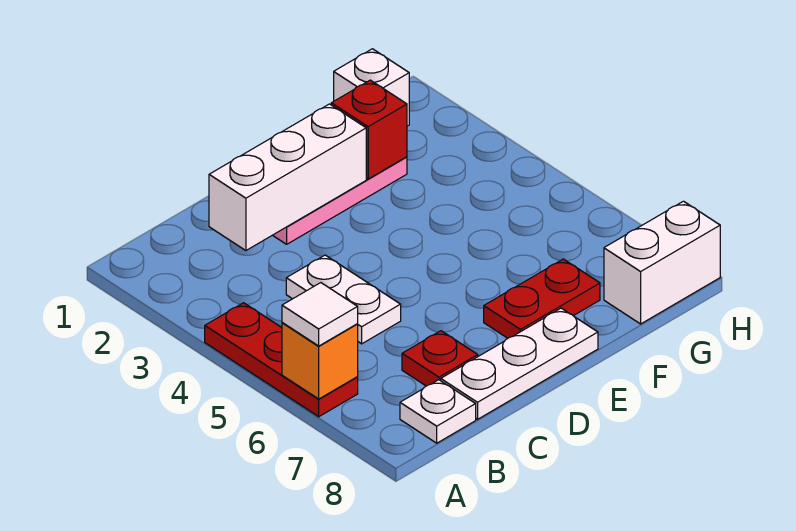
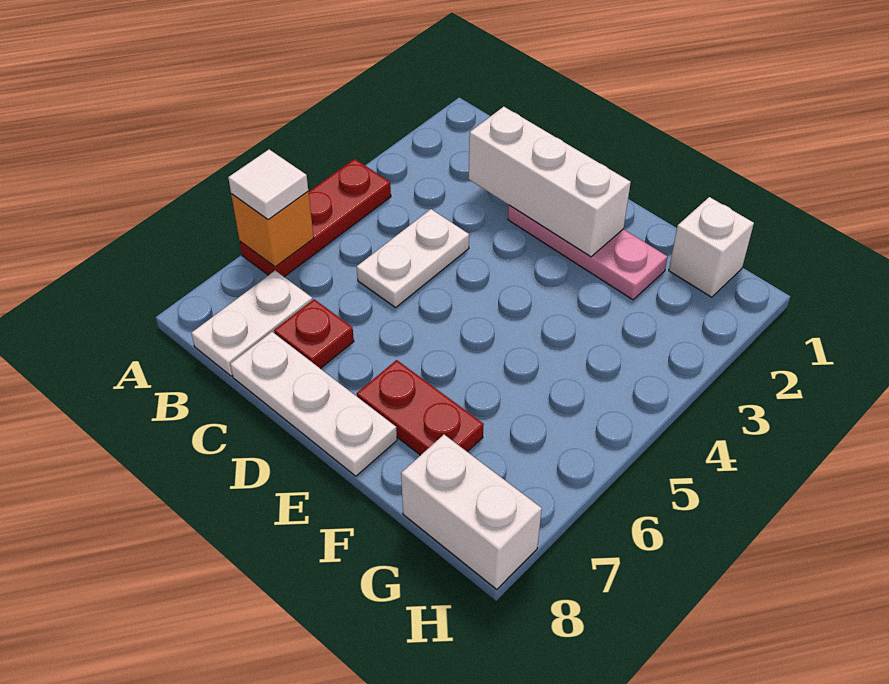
white 1x1 plate [400,380,476,443] -> white 1x2 plate [191,270,312,376]
red 1x1 brick [331,80,407,179] -> none

